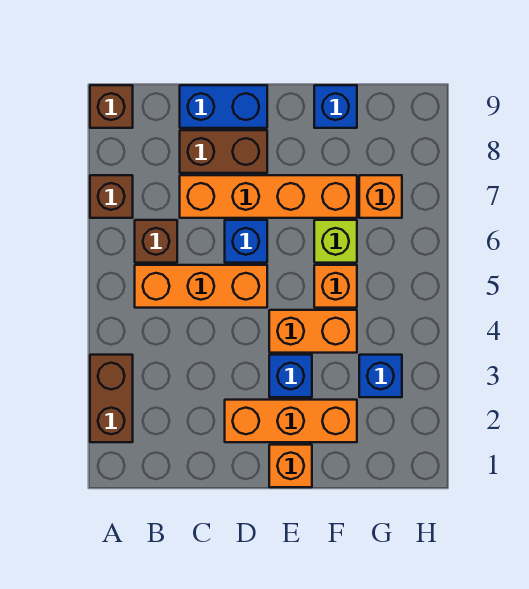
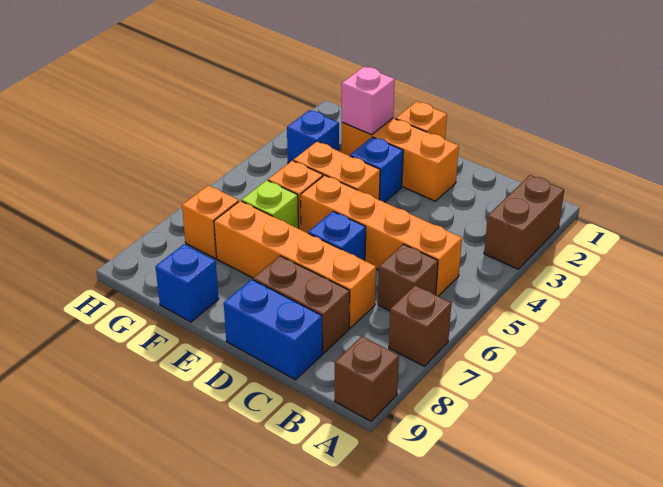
orange 1x3 brick [135,265,267,308] -> orange 1x4 brick [301,175,462,296]
none -> pink 1x1 brick [342,67,395,135]

